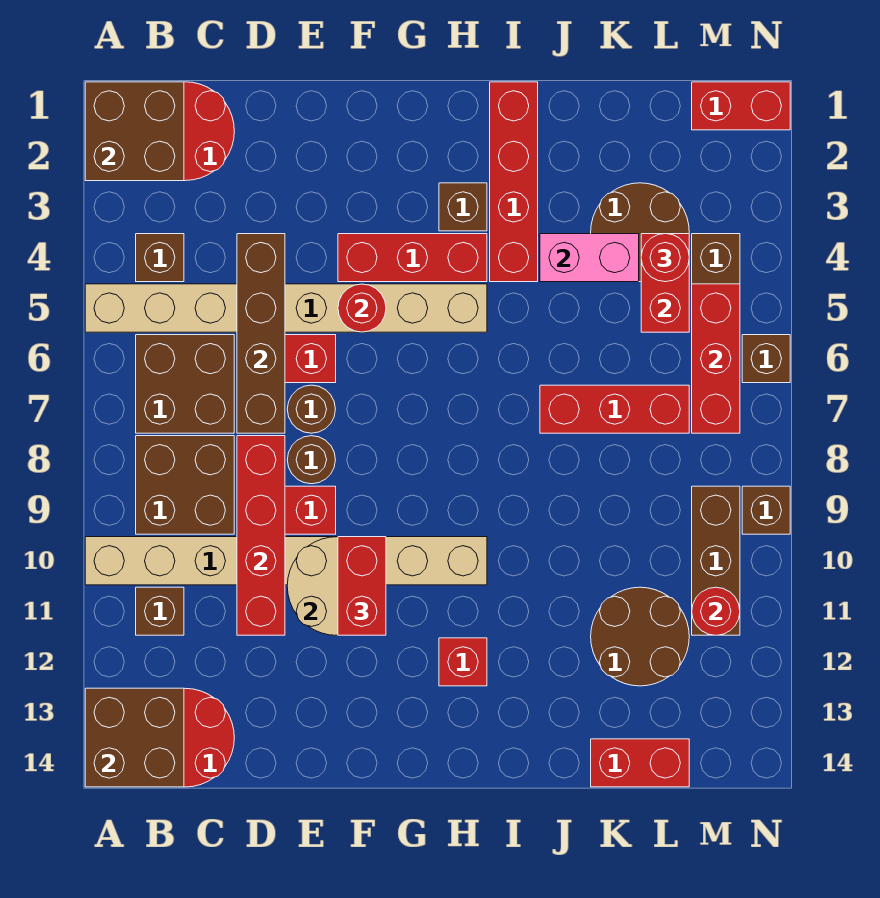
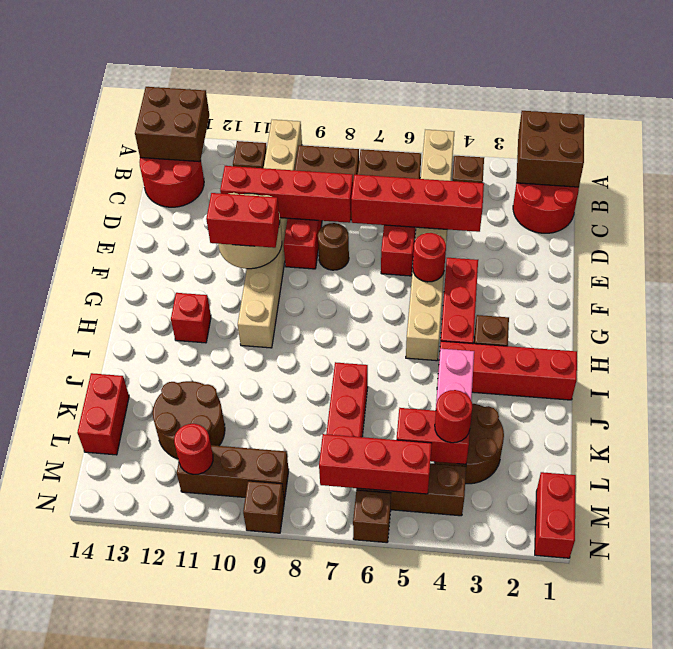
brown 1x4 brick [237,234,285,433] -> red 1x4 brick [351,175,484,232]
brown 1x1 round brick [287,385,335,433] -> none

